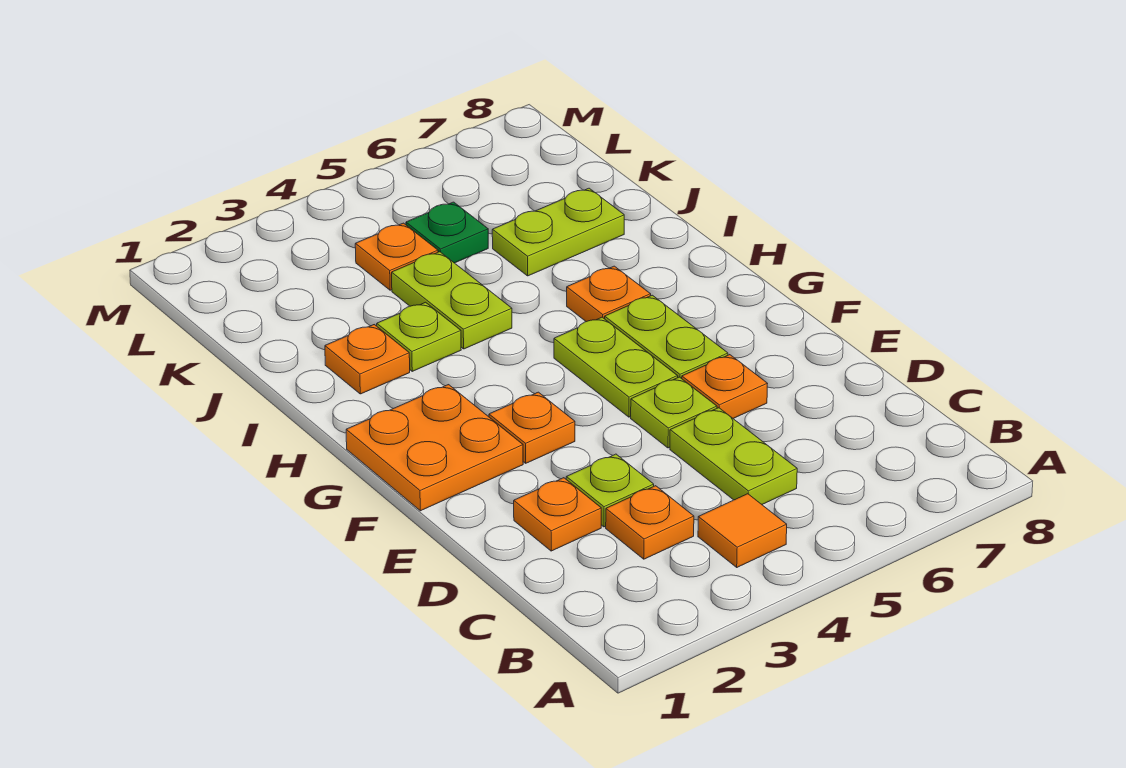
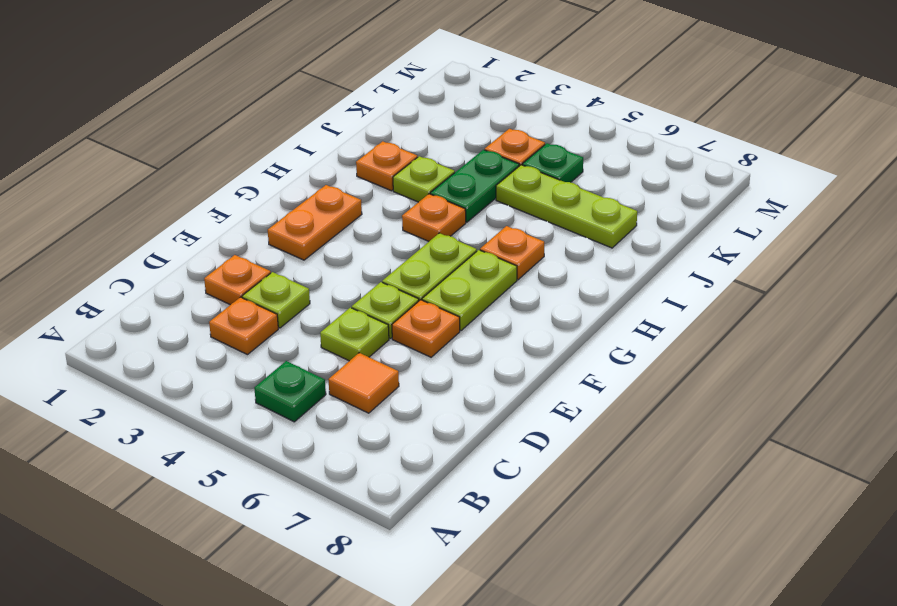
orange 1x1 tile [698,494,787,567] -> orange 1x1 tile moved to [328,353,399,413]
none -> green 1x1 plate [254,361,326,422]
lime 1x2 plate [670,408,797,504] -> lime 1x1 plate [320,308,389,361]
orange 2x2 plate [346,385,523,511] -> orange 1x2 plate [268,185,362,260]
orange 1x1 plate [489,392,575,463] -> orange 1x1 plate moved to [402,194,466,241]
lime 1x2 plate [392,252,512,349] -> green 1x2 plate [430,150,519,222]
lime 1x2 plate [492,188,624,276] -> lime 1x3 plate [496,165,637,248]

